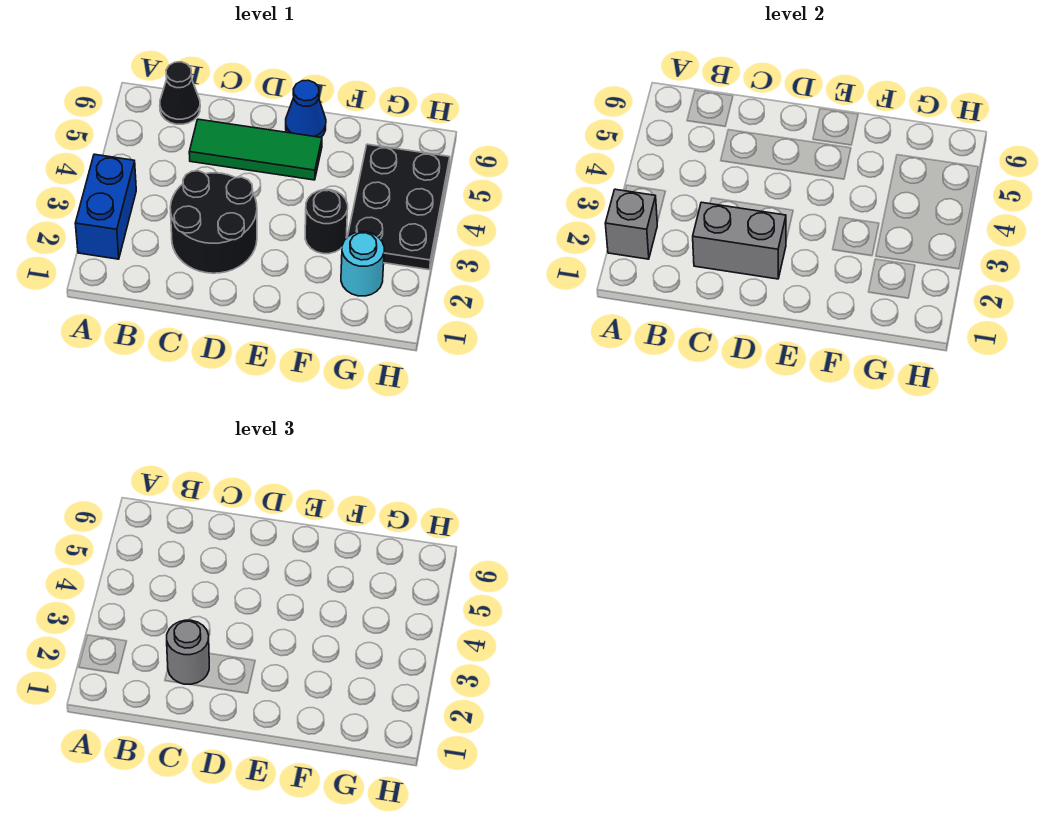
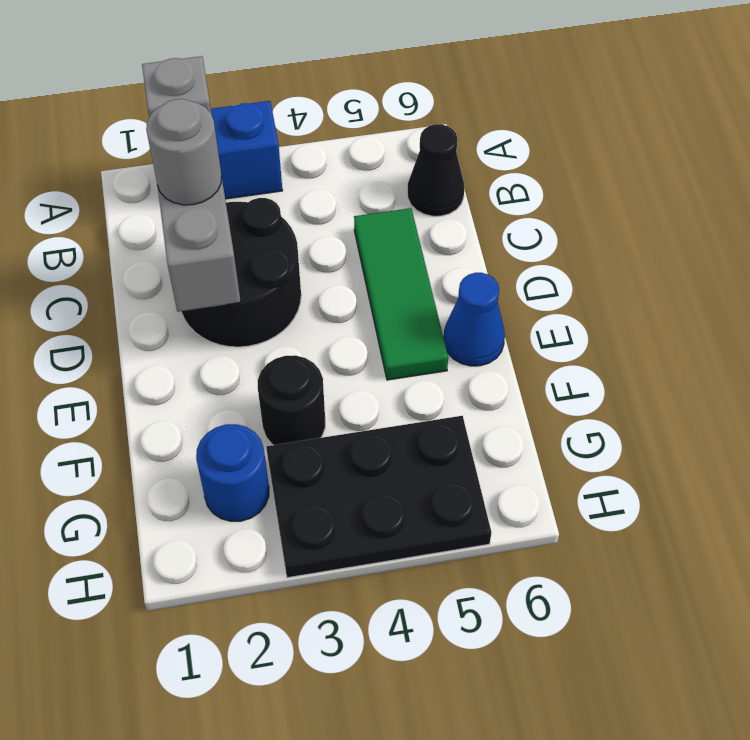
cyan 1x1 round brick [341,232,384,296] -> blue 1x1 round brick [196,424,269,521]

